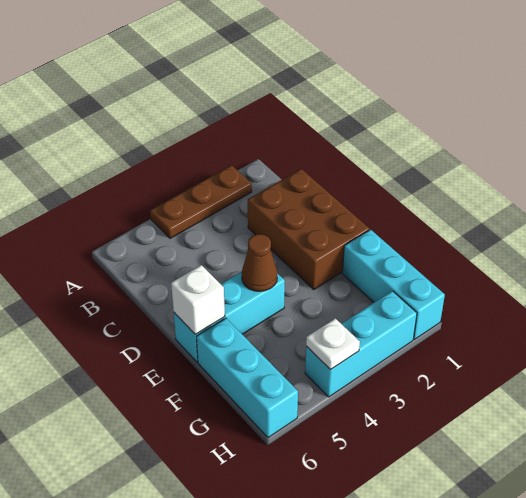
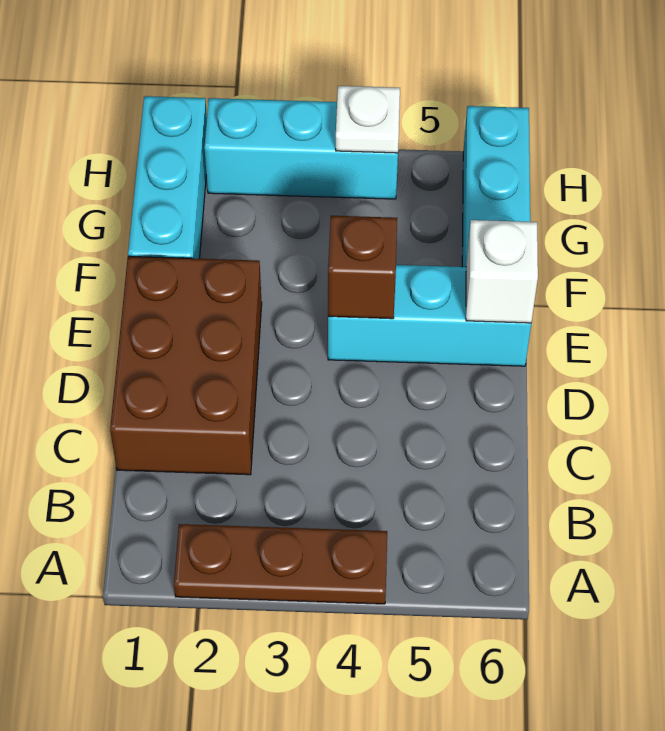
brown 1x1 cone [242,234,277,291] -> brown 1x1 brick [328,216,397,319]

